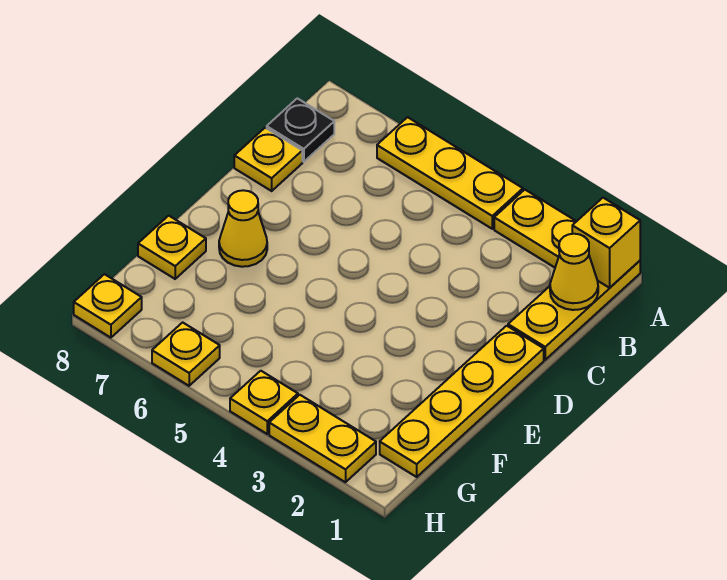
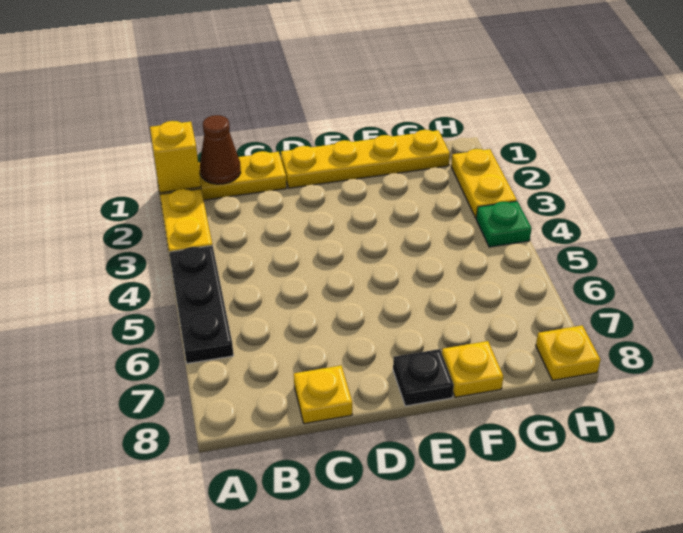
yellow 1x3 plate [377,117,523,229] -> black 1x3 plate [169,246,234,364]
yellow 1x1 cone [550,234,598,310] -> brown 1x1 cone [200,115,241,184]
black 1x1 plate [267,98,334,162] -> black 1x1 plate moved to [393,349,454,406]
yellow 1x1 cone [219,190,267,267] -> none
yellow 1x1 plate [230,371,298,434] -> green 1x1 plate [476,201,532,247]
yellow 1x1 plate [152,322,220,386] -> none

